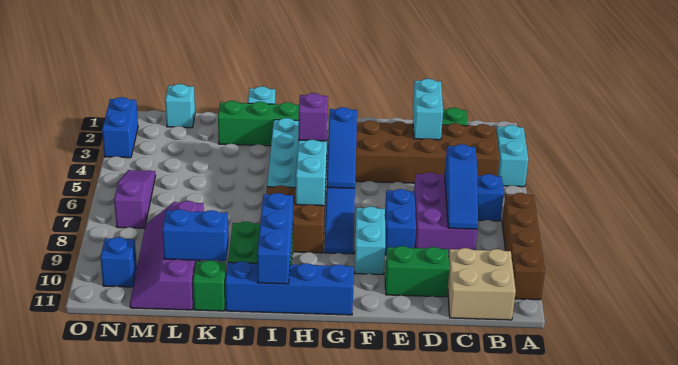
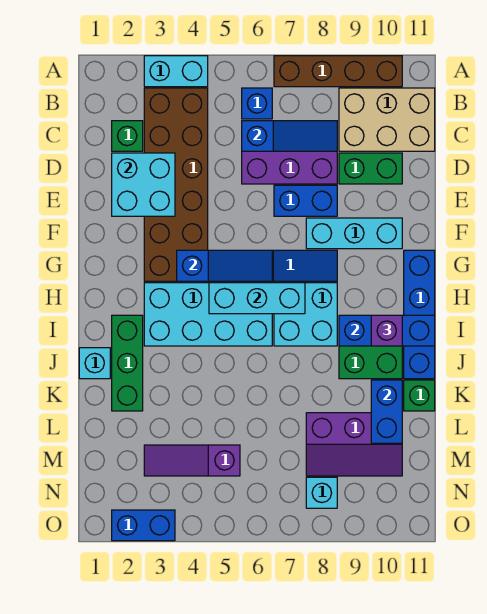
tan 2x2 brick [448,248,516,320] -> tan 2x3 brick [339,88,435,151]
cyan 1x2 brick [413,79,443,140] -> cyan 2x2 brick [112,153,175,216]
green 1x2 brick [385,246,449,297] -> green 1x2 brick turned to [339,153,402,184]
cyan 1x2 brick [355,206,385,274] -> cyan 1x3 brick [306,218,402,249]
purple 1x1 brick [298,93,328,141] -> purple 1x1 brick moved to [371,315,402,346]
brown 2x2 brick [266,185,325,253] -> cyan 2x2 brick [274,283,337,346]
purple 2x4 slope [130,201,204,310] -> purple 2x3 slope [306,413,402,476]
cyan 1x1 brick [165,84,195,128] -> cyan 1x1 brick moved to [306,477,337,508]
purple 1x3 slope [114,170,156,228] -> purple 1x3 slope moved to [144,445,240,476]
blue 1x1 brick [100,237,137,287] -> none

